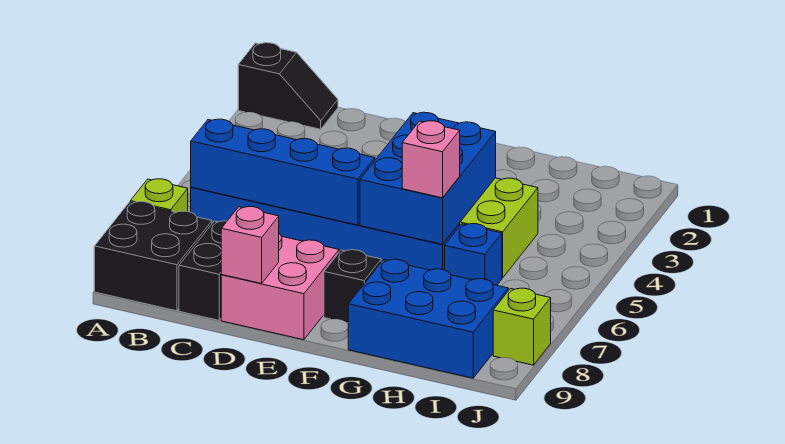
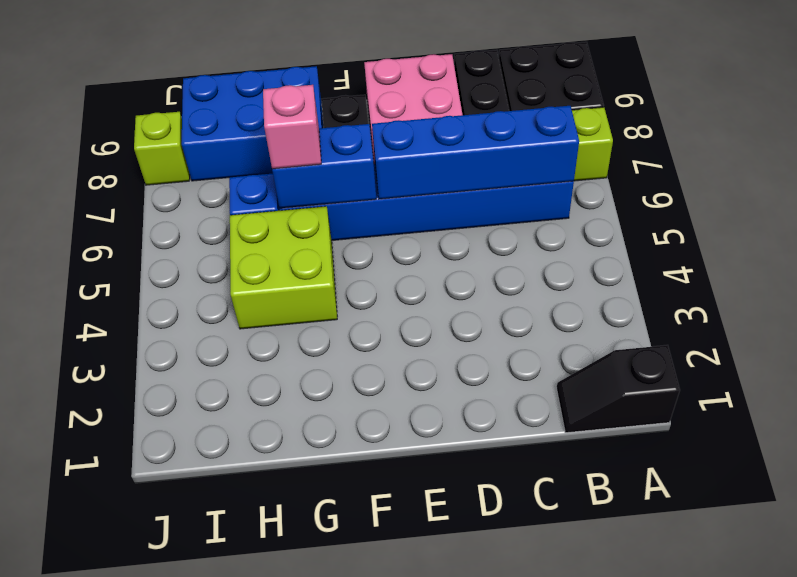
pink 1x1 brick [221,207,279,284] -> none
blue 2x3 brick [360,112,496,244] -> blue 1x2 brick [272,124,376,208]

